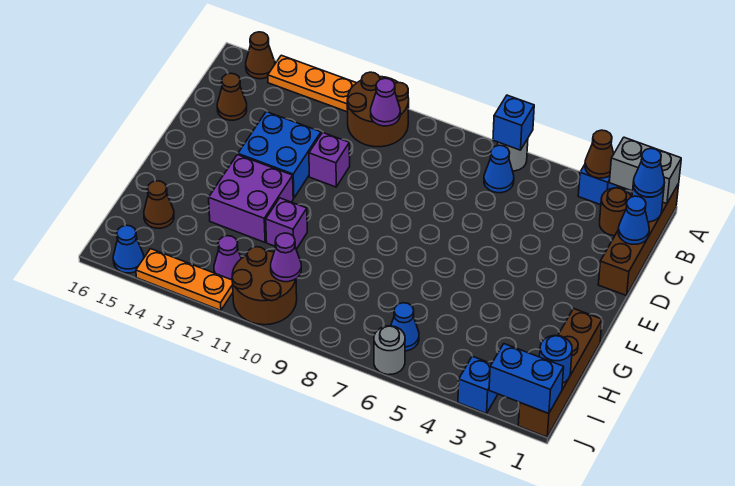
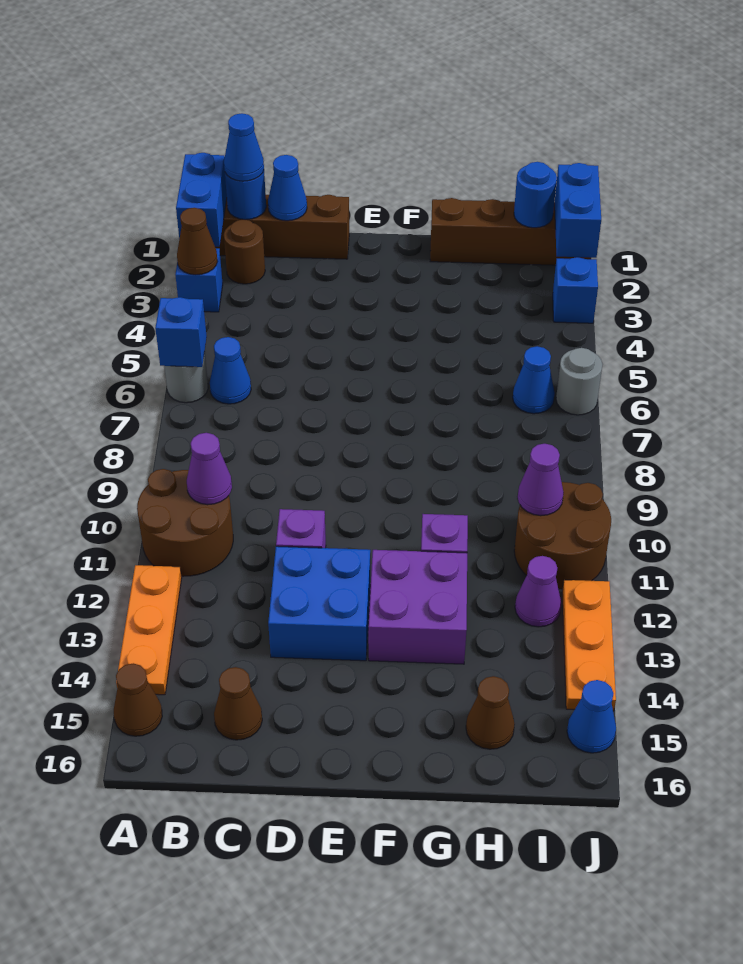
grey 1x2 brick [609,137,681,204] -> blue 1x2 brick [176,153,227,247]

